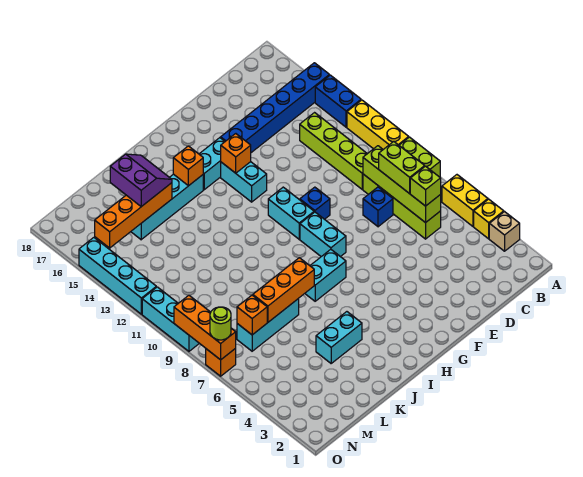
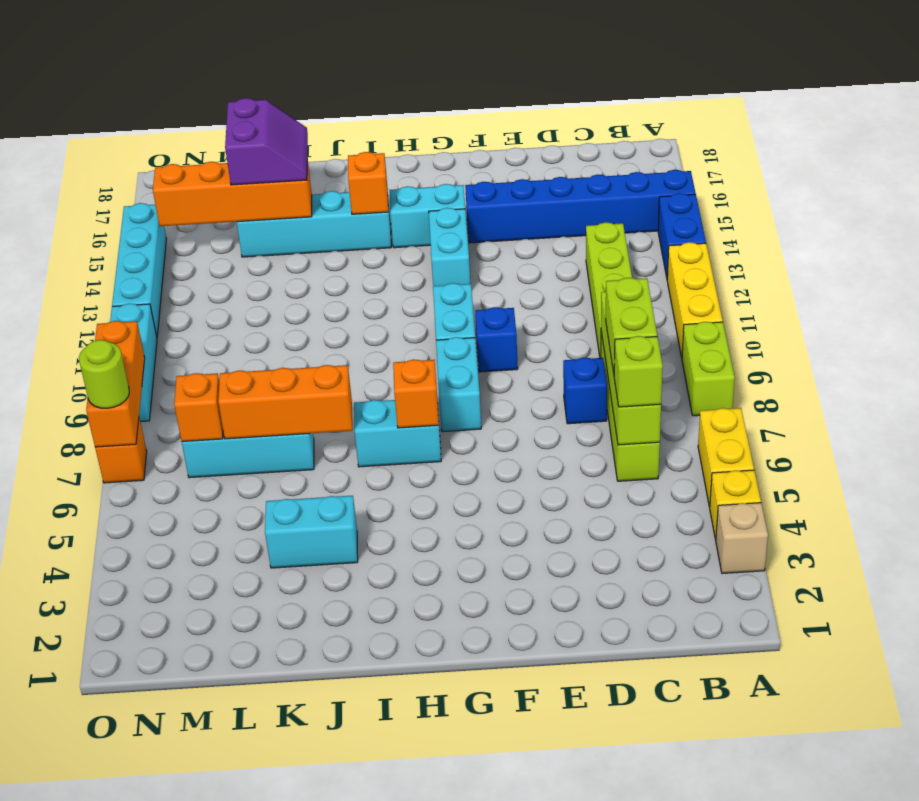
orange 1x1 brick [221,134,251,173] -> orange 1x1 brick moved to [393,359,439,428]

